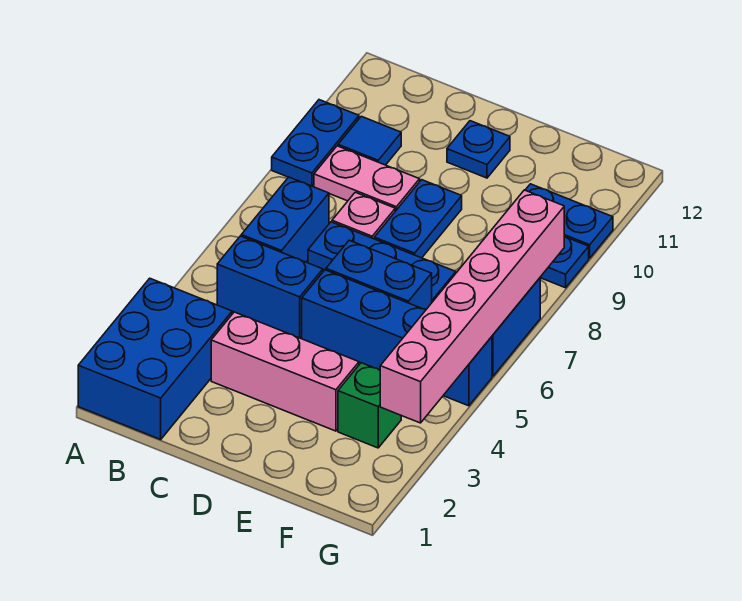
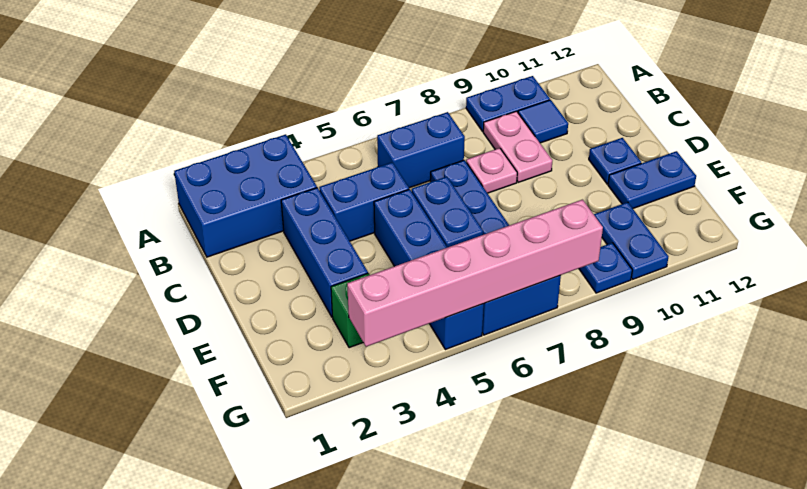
blue 1x2 brick [217,236,323,338] -> blue 1x2 brick turned to [319,162,409,241]
pink 1x3 brick [211,312,359,431] -> blue 1x3 brick [281,188,368,317]
blue 1x2 plate [374,180,462,258] -> blue 1x2 plate moved to [608,151,696,208]

